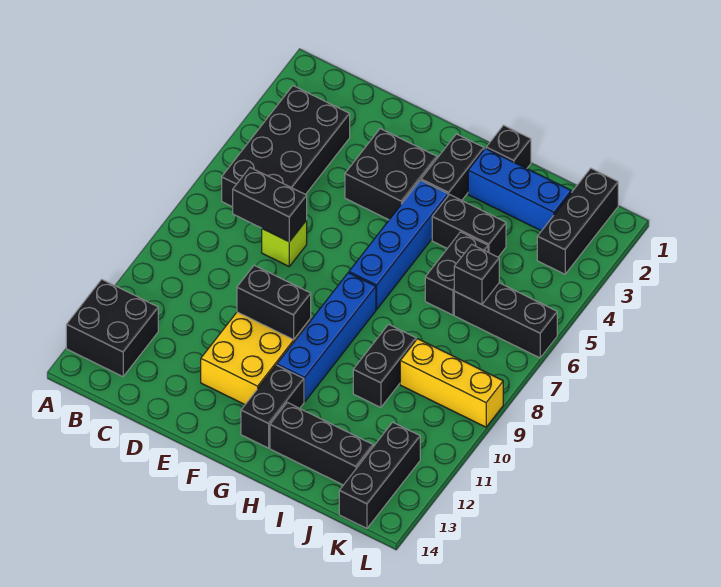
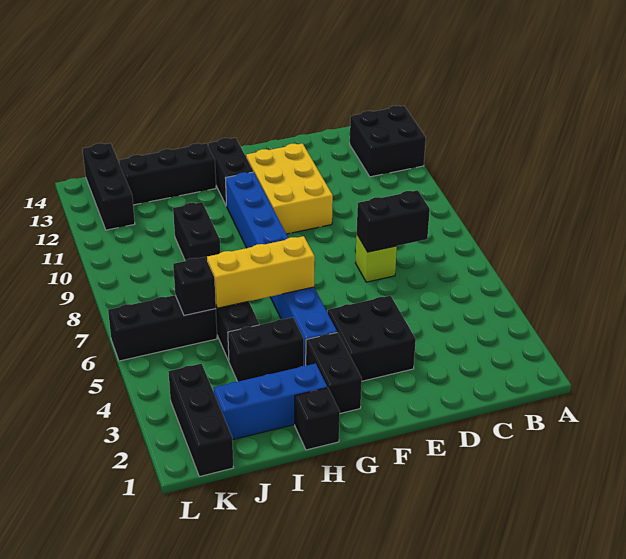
black 2x4 brick [222,86,350,207] -> none
black 1x2 brick [237,265,311,340] -> none
yellow 1x3 brick [400,339,503,427] -> yellow 1x3 brick moved to [207,236,315,308]

